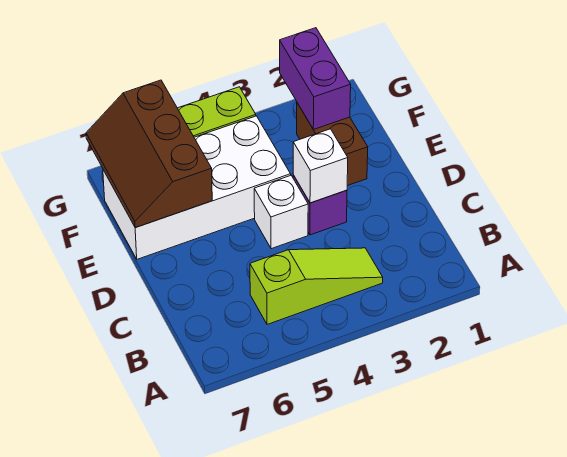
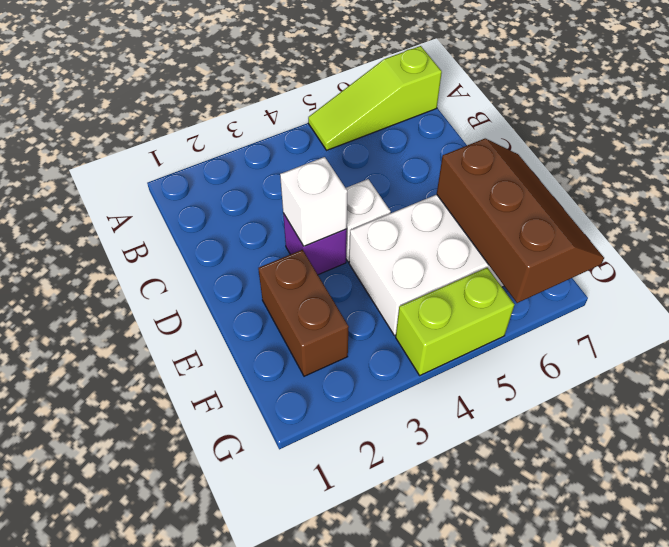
lime 1x3 slope [250,248,383,324] -> lime 1x3 slope moved to [308,46,442,150]
purple 1x2 brick [280,28,351,130] -> none

